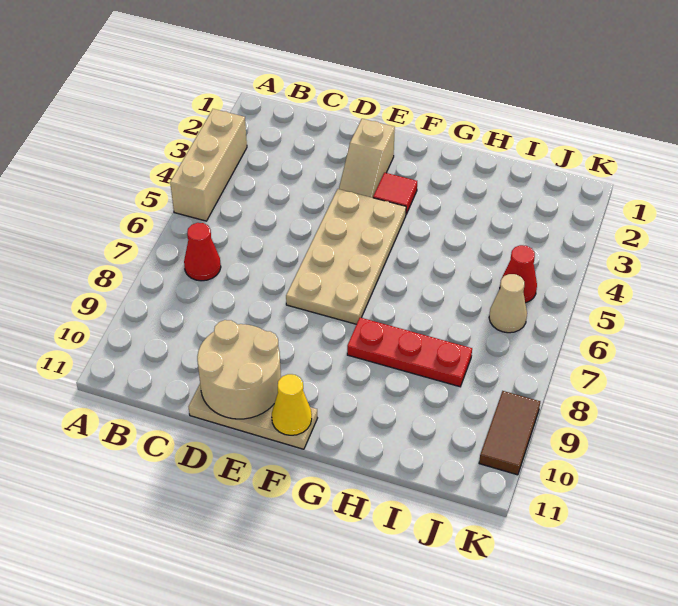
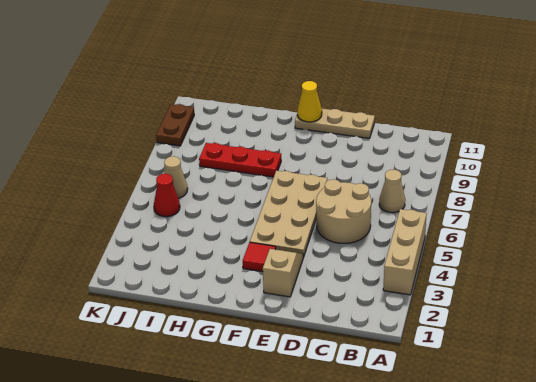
red 1x1 cone [184,223,221,281] -> tan 1x1 cone [379,170,405,213]
tan 2x2 round brick [197,320,281,419] -> tan 2x2 round brick moved to [316,179,371,243]
brown 1x2 tile [479,391,540,475] -> brown 1x2 plate [156,104,194,146]

